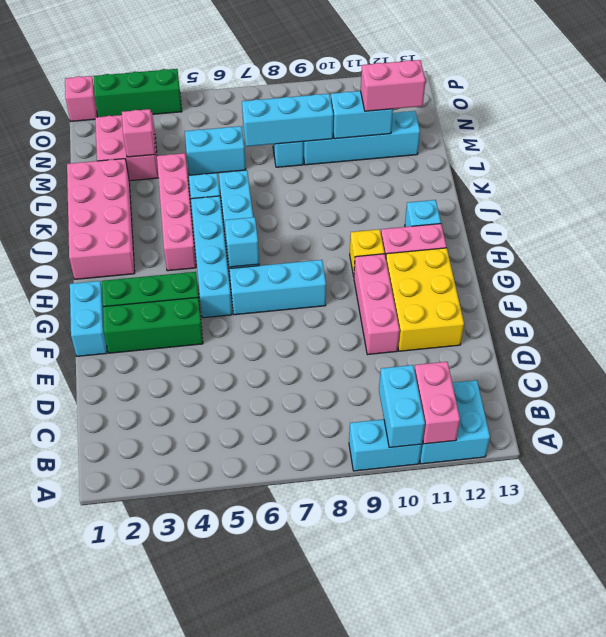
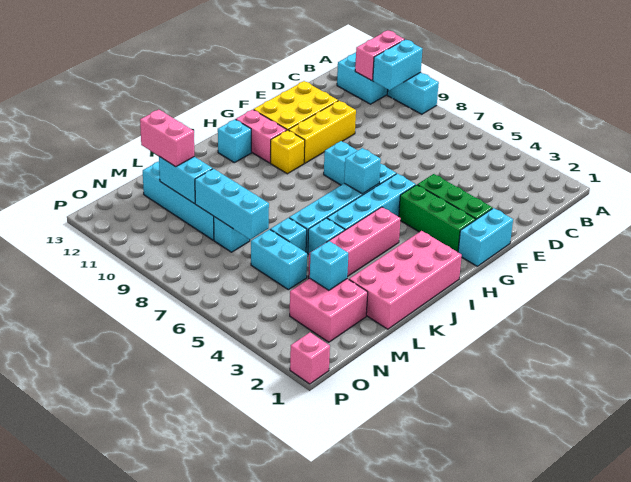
pink 1x3 brick [354,254,400,355] -> yellow 1x3 brick [289,101,356,163]
none -> cyan 1x1 brick [270,218,307,252]
pink 1x1 brick [122,109,155,157] -> cyan 1x1 brick [310,241,348,290]
green 1x3 brick [94,69,182,117] -> none

